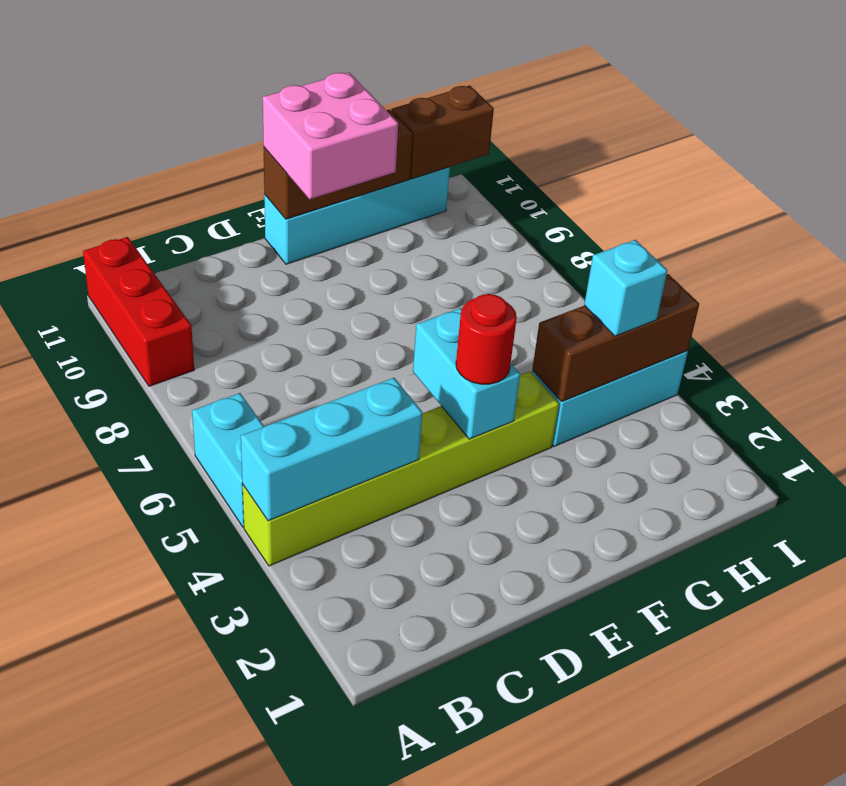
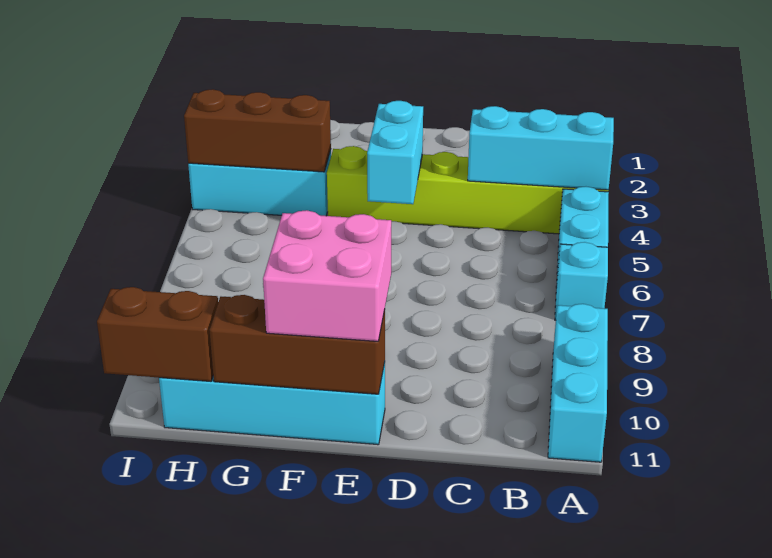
red 1x3 brick [83,237,194,386] -> cyan 1x3 brick [548,304,608,462]
red 1x1 round brick [456,294,517,384] -> none
cyan 1x1 brick [584,240,667,336] -> cyan 1x1 brick moved to [555,242,608,320]

